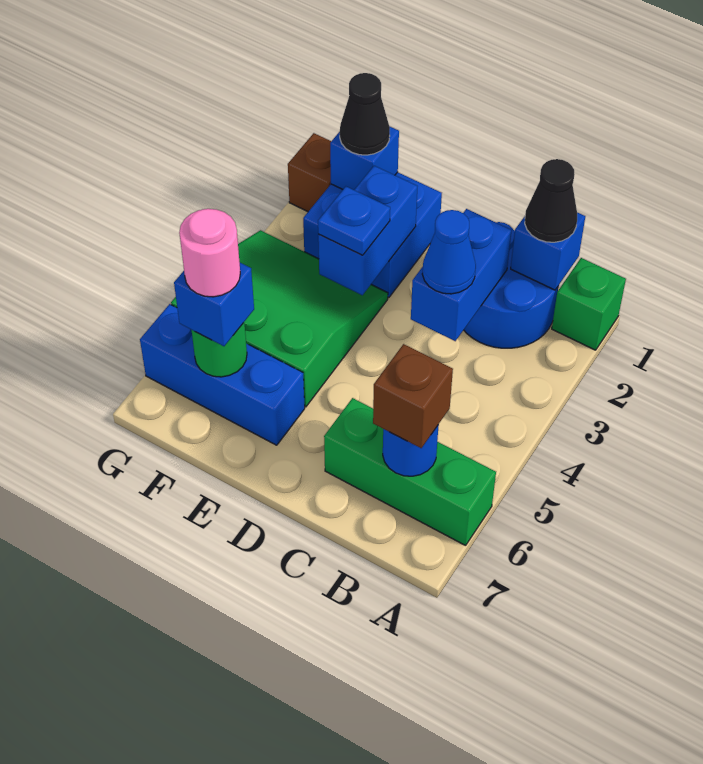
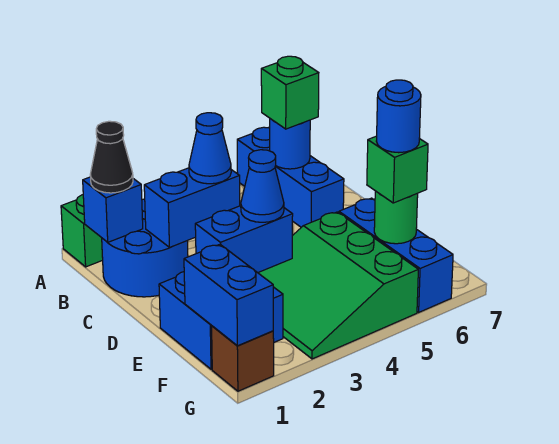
green 1x3 brick [324,398,496,546] -> blue 1x3 brick [237,127,344,227]
brown 1x1 brick [373,344,453,448] -> green 1x1 brick [261,56,319,129]
blue 1x1 plate [318,187,390,255] -> blue 1x1 cone [241,150,284,222]
blue 1x1 brick [330,127,399,190] -> blue 1x2 brick [184,244,273,346]
black 1x1 cone [340,73,390,155] -> none
blue 1x1 brick [174,263,254,346] -> green 1x1 brick [367,136,428,203]
pink 1x1 round brick [179,209,240,297] -> blue 1x1 round brick [376,80,421,153]

